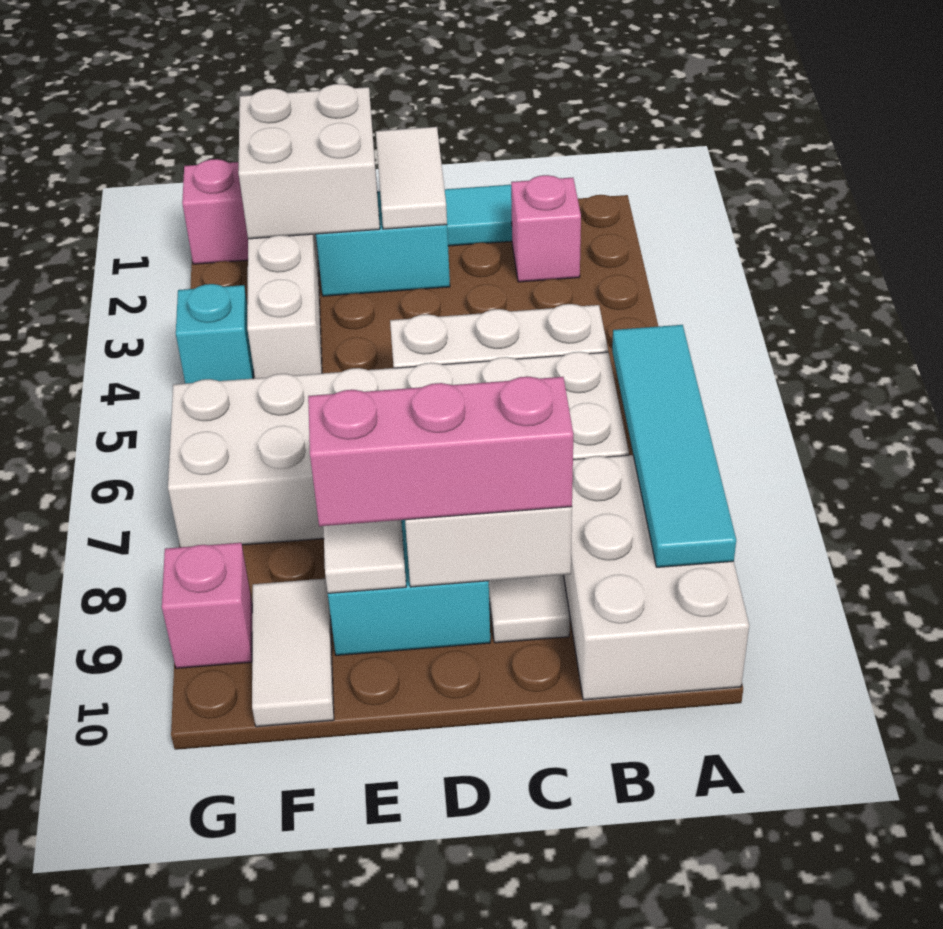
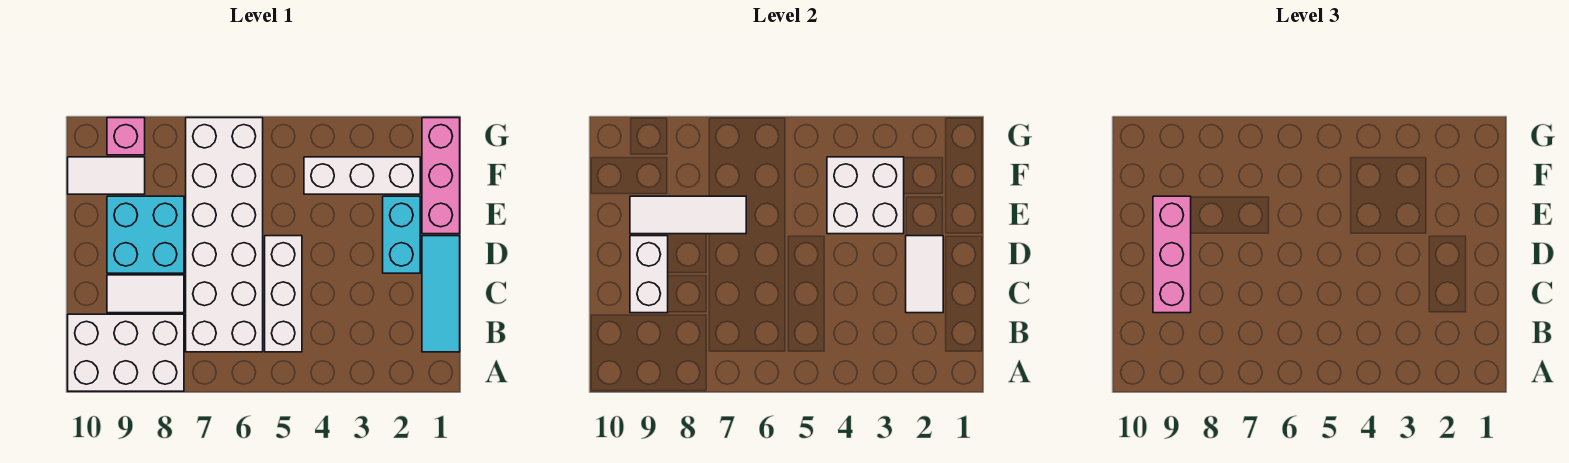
cyan 1x4 tile [612,325,736,567] -> none
pink 1x1 brick [511,175,581,282] -> none
white 1x2 tile [376,127,447,229] -> white 1x2 tile turned to [906,236,943,313]
white 2x2 brick [238,84,380,239] -> white 2x2 brick moved to [827,157,904,234]
cyan 1x1 brick [176,284,254,384] -> none

